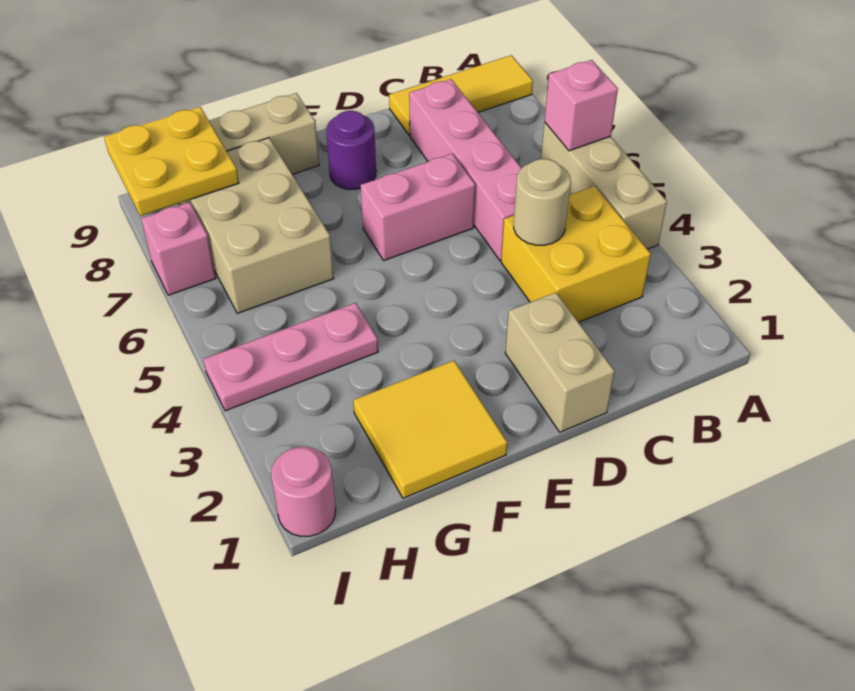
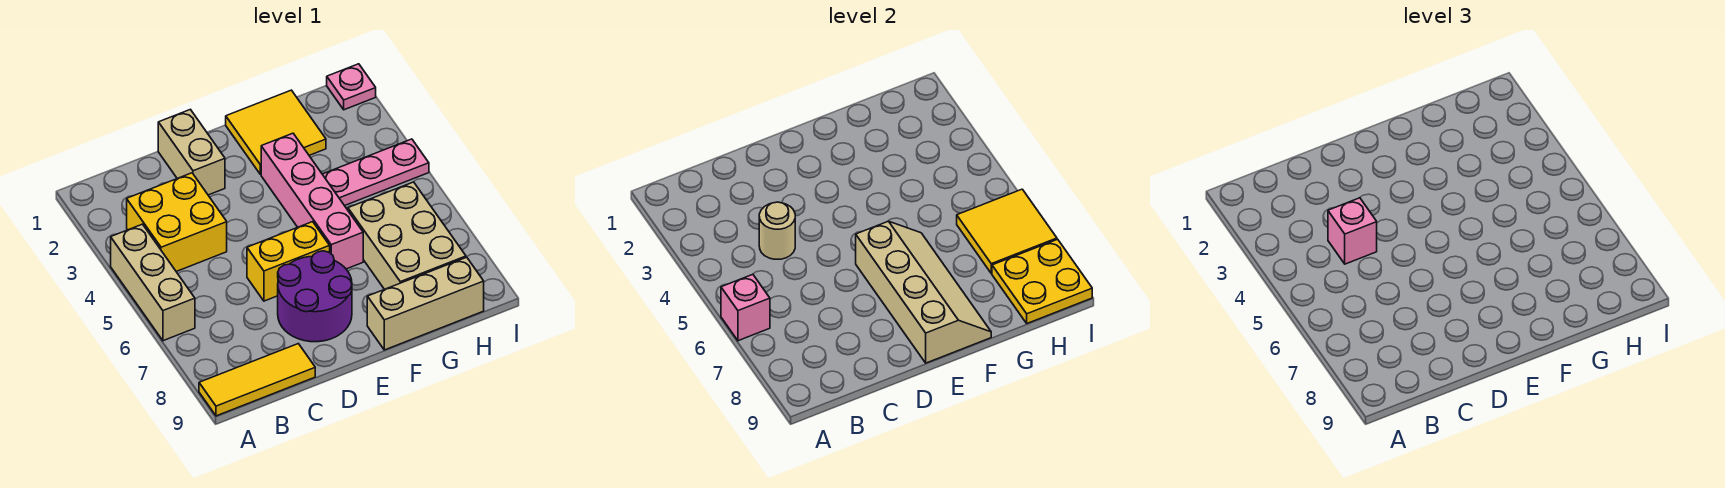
pink 1x4 brick [409,79,522,261] -> pink 1x4 brick moved to [261,133,363,269]
pink 1x2 brick [361,154,475,260] -> yellow 1x2 brick [247,222,330,301]
none -> tan 2x4 slope [856,221,991,363]
purple 1x1 round brick [326,111,376,189] -> purple 2x2 round brick [278,251,352,342]
none -> yellow 2x2 tile [957,189,1057,273]
pink 1x1 round brick [271,447,336,536] -> pink 1x1 plate [327,64,376,110]
pink 1x1 brick [141,202,216,295] -> pink 1x1 brick moved to [1328,198,1377,264]

